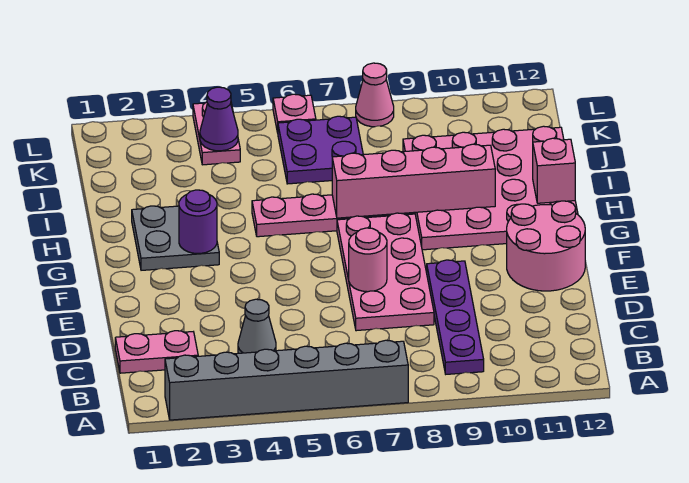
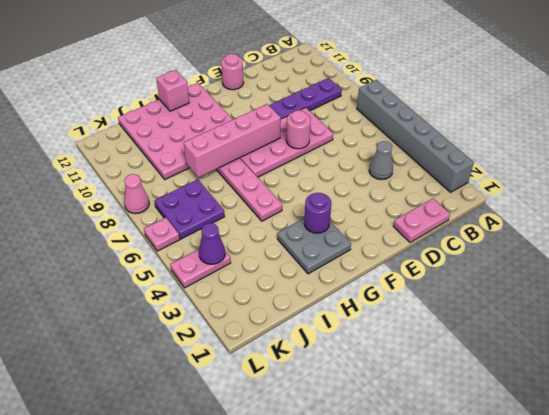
pink 1x2 plate [115,331,198,373] -> pink 1x2 plate turned to [393,198,450,242]
pink 2x2 round brick [507,201,585,291] -> pink 1x1 round brick [221,54,244,90]
pink 1x4 brick [332,144,495,218] -> pink 1x4 brick turned to [184,104,281,178]

